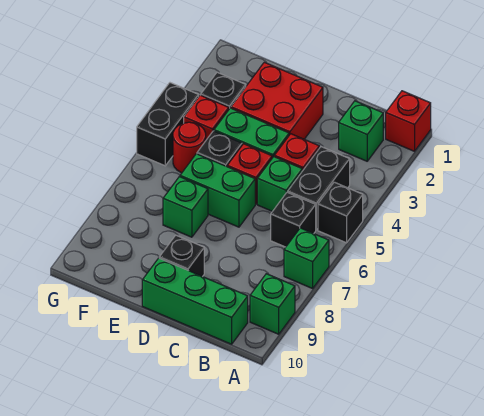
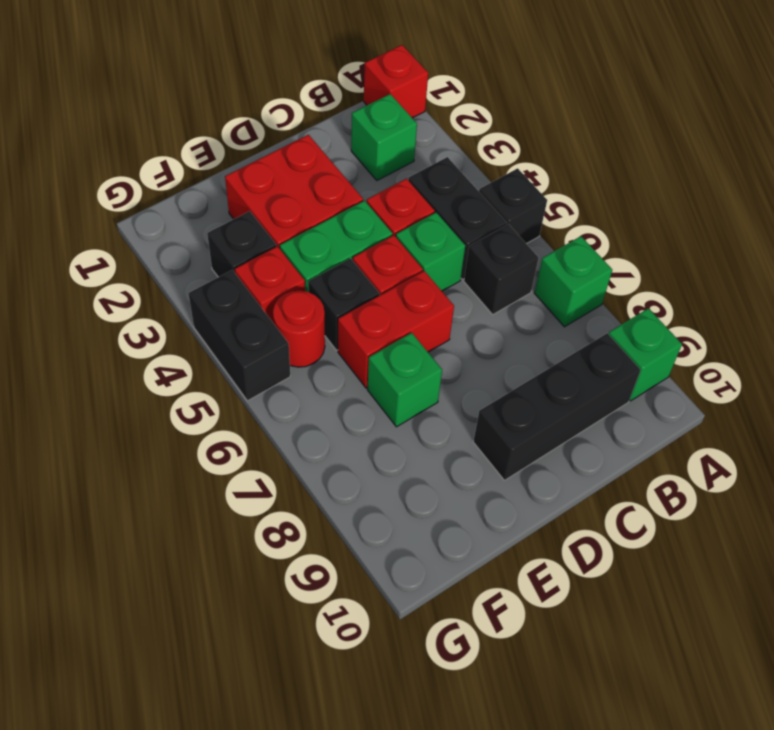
green 1x3 brick [142,258,248,344] -> none
green 1x2 brick [180,154,255,227] -> red 1x2 brick [338,271,454,388]
black 1x1 brick [159,235,204,277] -> black 1x3 brick [473,333,641,480]

